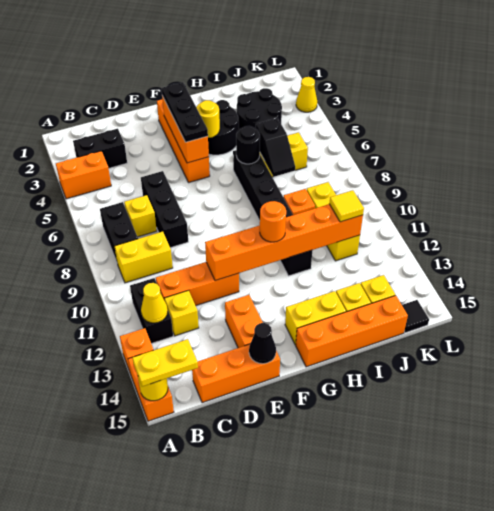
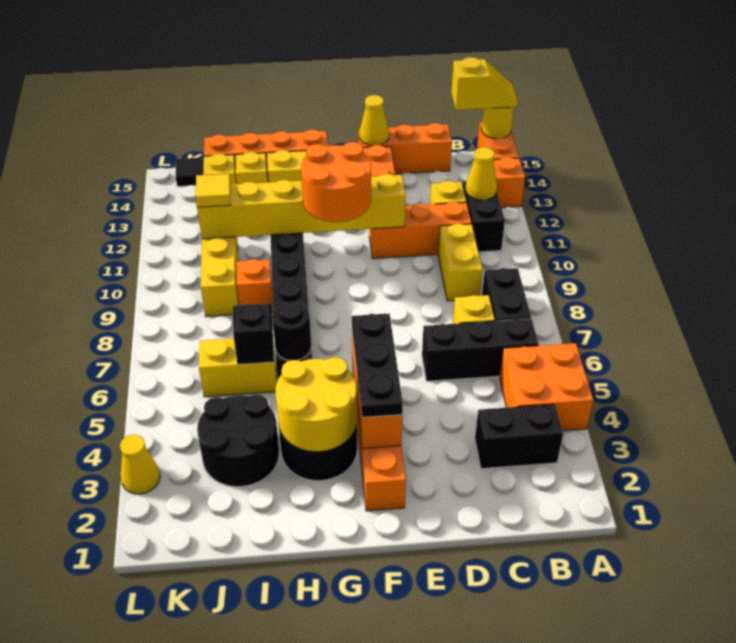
orange 1x2 brick [56,151,111,199] -> orange 2x2 brick [500,343,593,431]
yellow 1x2 plate [132,339,198,387] -> yellow 1x2 slope [451,57,518,110]
yellow 1x2 brick [114,232,173,283] -> yellow 1x2 brick turned to [438,224,483,301]
black 1x3 brick [141,171,188,248] -> black 1x3 brick turned to [422,319,539,381]
orange 1x6 brick [205,204,363,281] -> yellow 1x6 brick [197,174,406,239]
black 1x1 cone [249,323,276,364] -> yellow 1x1 cone [359,95,389,145]
yellow 1x1 round brick [196,100,220,138] -> yellow 2x2 round brick [275,357,357,452]
orange 1x1 round brick [260,201,286,242] -> orange 2x2 round brick [301,142,371,222]

